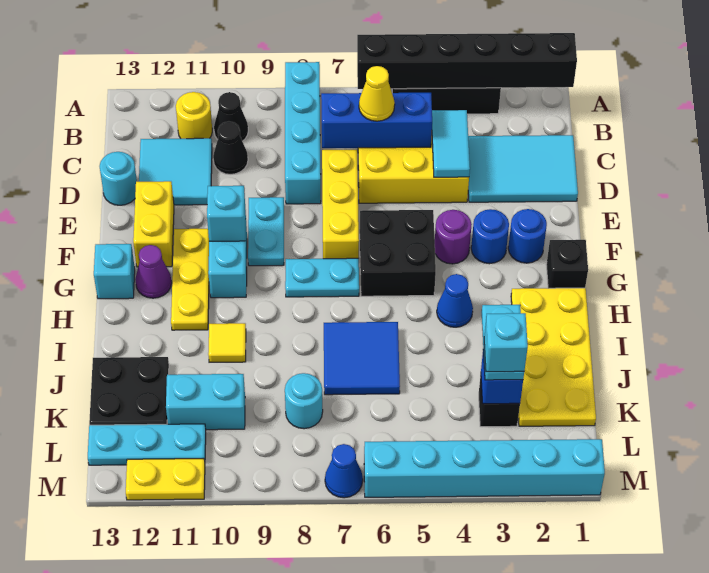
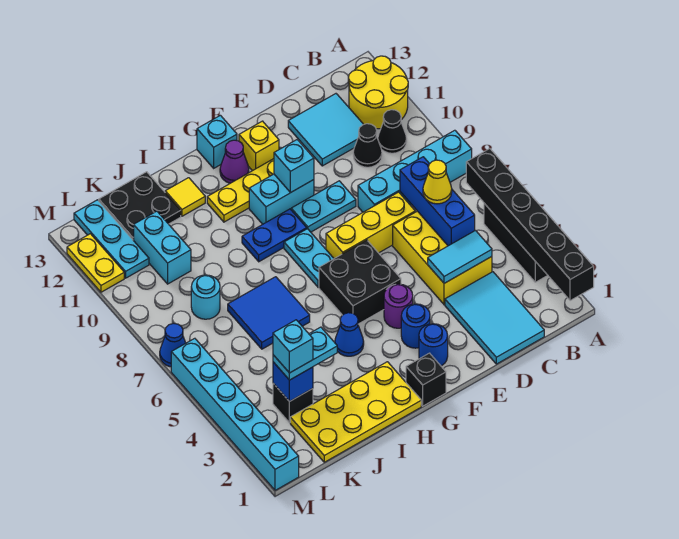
yellow 1x1 round brick [176,92,212,139] -> yellow 2x2 round brick [348,56,408,129]
cyan 1x1 round brick [100,152,137,205] -> none
yellow 1x2 brick [133,181,174,267] -> yellow 1x1 brick [239,121,279,171]
none -> blue 1x2 plate [242,209,307,262]
yellow 1x1 tile [208,323,246,362] -> yellow 1x1 tile moved to [165,178,205,216]

